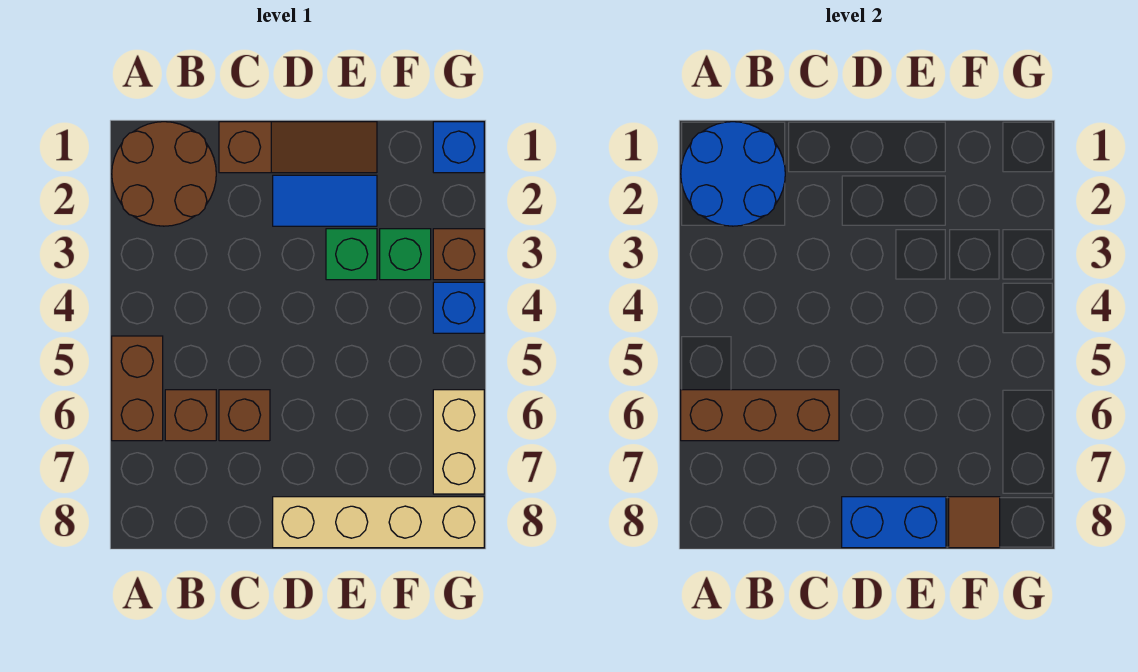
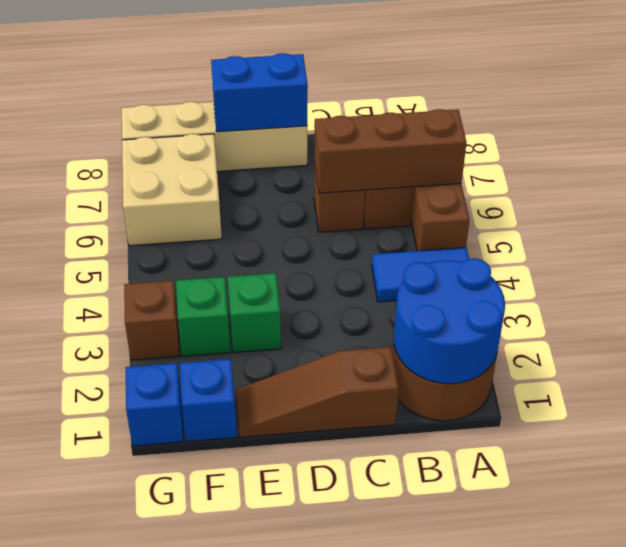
blue 1x2 tile [273,175,377,226] -> blue 1x2 tile moved to [372,248,469,302]
brown 1x1 tile [949,497,1000,548] -> none
blue 1x1 brick [433,282,484,333] -> blue 1x1 brick moved to [180,359,237,442]
tan 1x2 brick [433,390,484,494] -> tan 2x2 brick [122,134,222,246]

